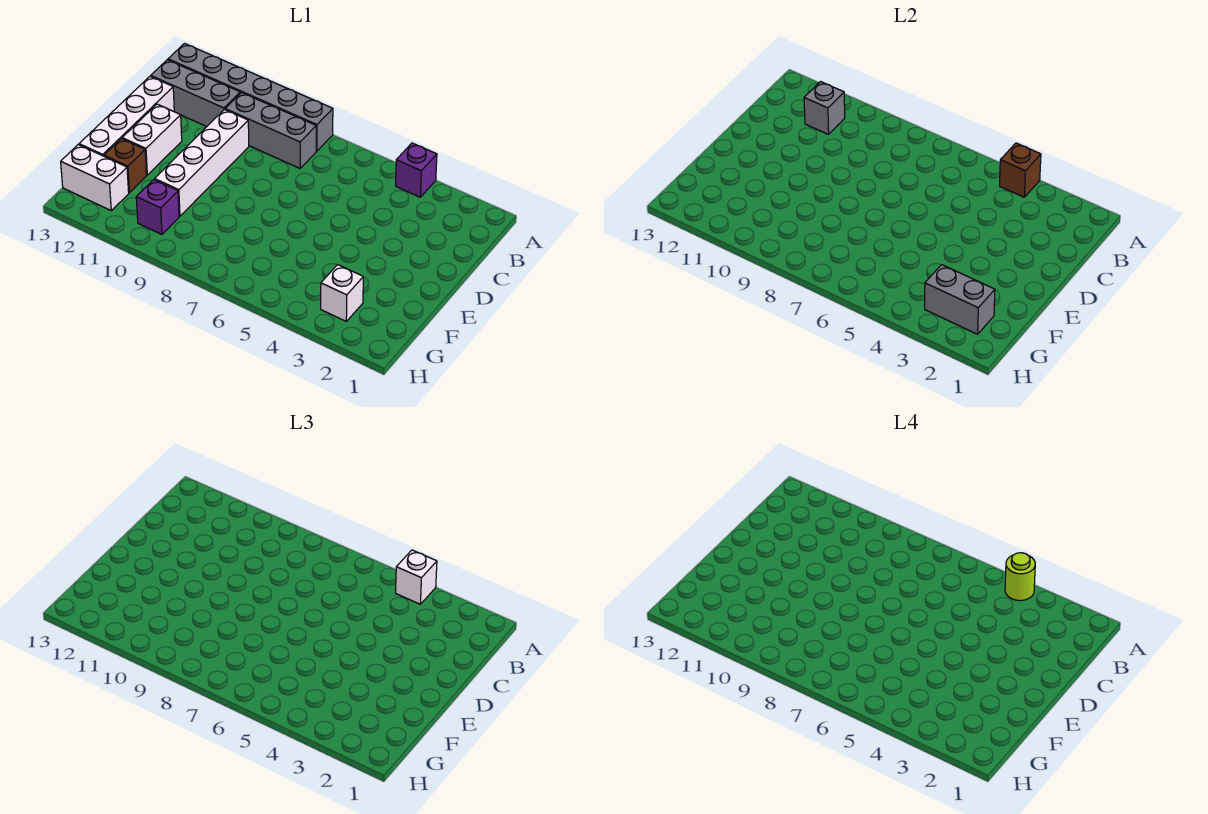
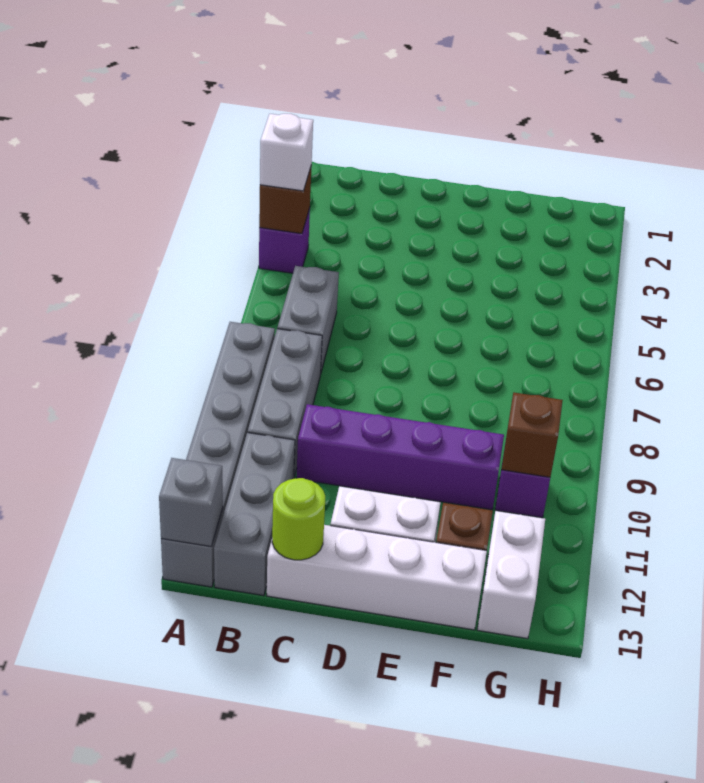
lime 1x1 round brick [1005,553,1035,601] -> lime 1x1 round brick moved to [272,478,325,560]
grey 1x1 brick [804,82,845,134] -> grey 1x1 brick moved to [159,458,223,547]
white 1x4 brick [155,110,249,216] -> purple 1x4 brick [296,404,504,510]
grey 1x2 brick [925,265,995,334] -> grey 1x2 brick moved to [277,266,339,372]
white 1x1 brick [321,265,363,321] -> none
none -> brown 1x1 brick [501,393,563,477]

